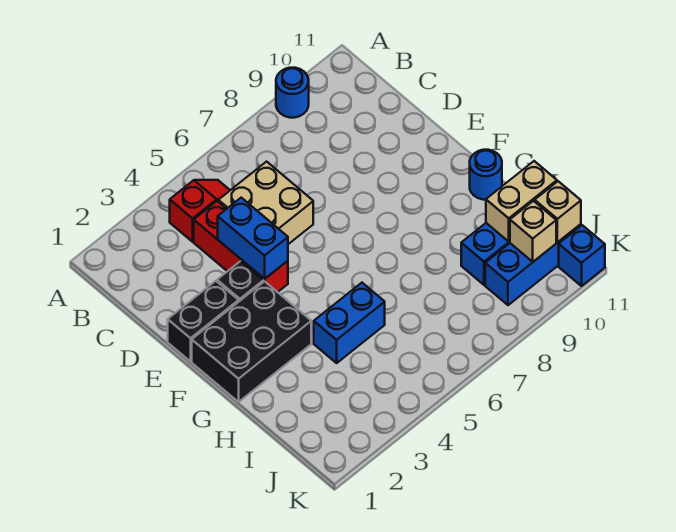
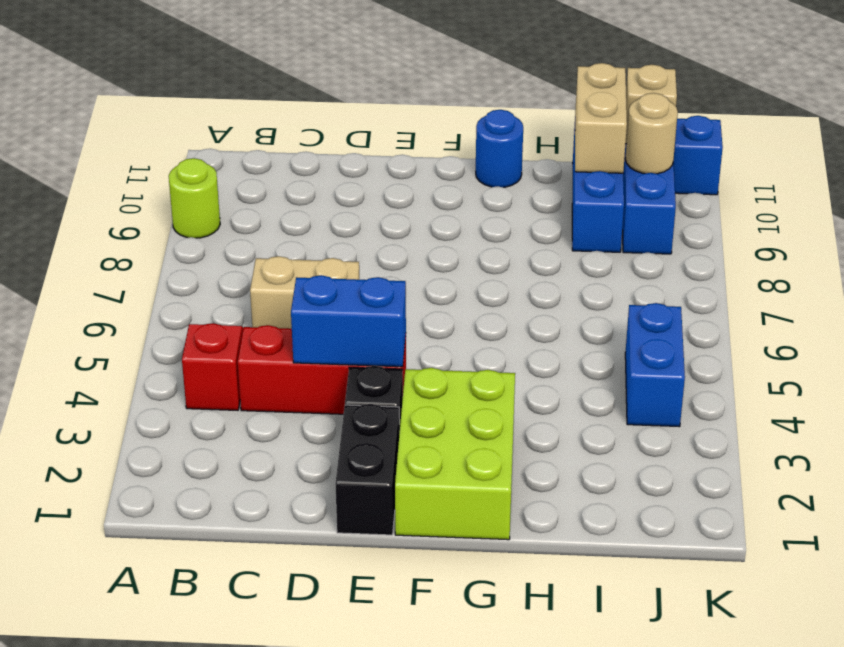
blue 1x1 round brick [276,68,309,118] -> lime 1x1 round brick [169,158,220,238]
tan 2x2 brick [218,162,313,244] -> tan 1x2 brick [250,256,359,329]
black 2x3 brick [192,281,311,402] -> lime 2x3 brick [395,368,515,540]
blue 1x2 brick [314,283,385,363] -> blue 1x2 brick moved to [625,303,685,427]
tan 1x1 brick [510,201,556,262] -> tan 1x1 round brick [625,93,678,174]

